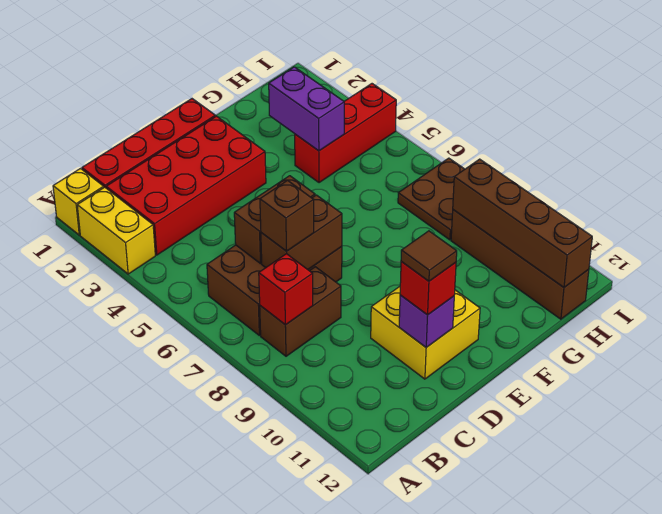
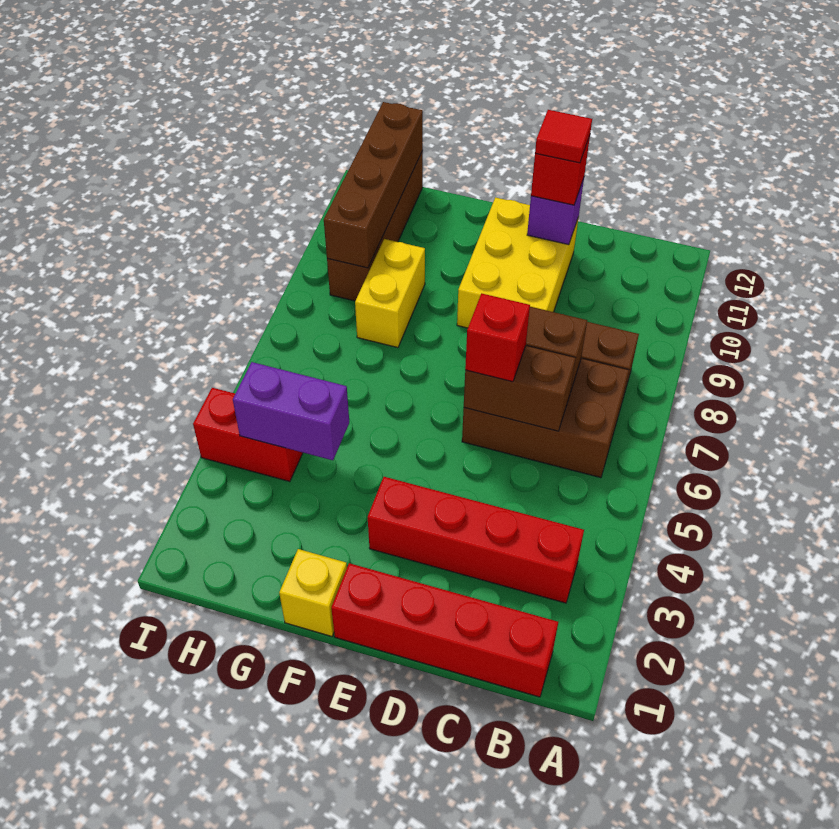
yellow 1x1 brick [53,169,104,235] -> yellow 1x1 brick moved to [279,549,347,636]
yellow 1x2 brick [77,187,155,274] -> yellow 1x2 brick moved to [355,239,425,348]
red 2x4 brick [106,116,266,255] -> red 1x4 brick [368,477,584,603]
red 1x1 brick [259,254,313,325] -> red 1x1 brick moved to [465,293,530,382]
brown 1x1 brick [260,181,314,251] -> none
yellow 2x2 brick [371,287,480,379] -> yellow 2x3 brick [457,197,579,328]
brown 1x1 tile [401,231,457,281] -> red 1x1 tile [535,110,592,163]
purple 1x2 brick [269,67,344,151] -> purple 1x2 brick turned to [233,362,349,460]
red 1x3 brick [295,84,396,183] -> red 1x2 brick [193,388,303,482]
brown 2x2 plate [398,158,465,240] -> none

